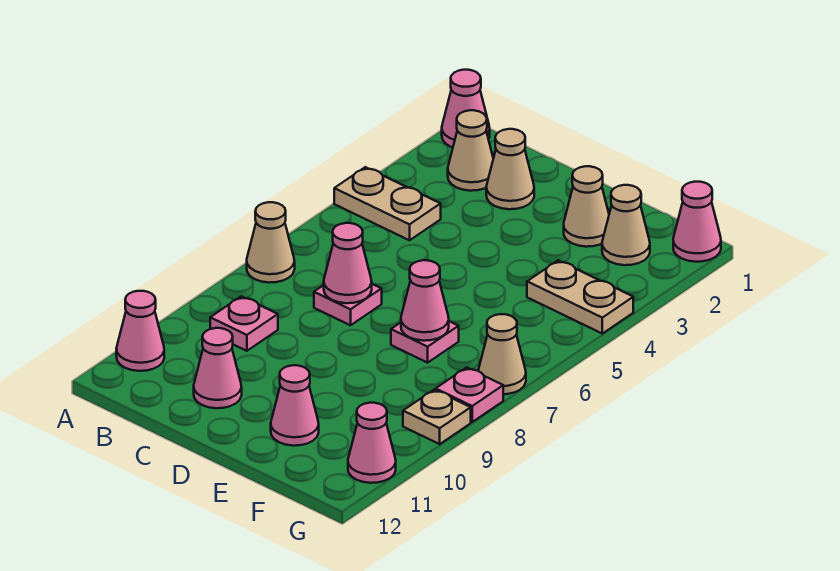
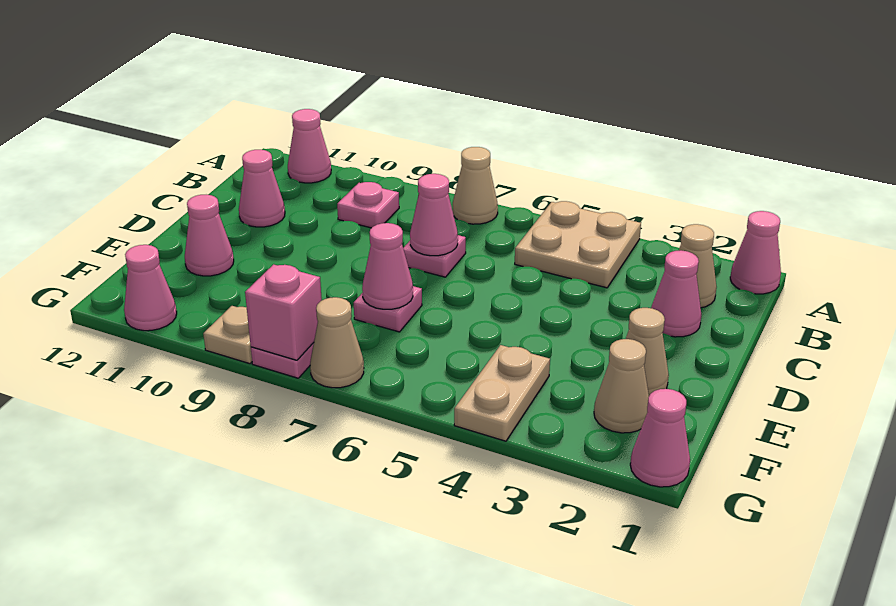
tan 1x2 plate [334,167,441,240] -> tan 2x2 plate [515,201,641,288]
tan 1x1 cone [486,129,534,209] -> pink 1x1 cone [651,250,701,337]
none -> pink 1x1 brick [245,264,322,360]

